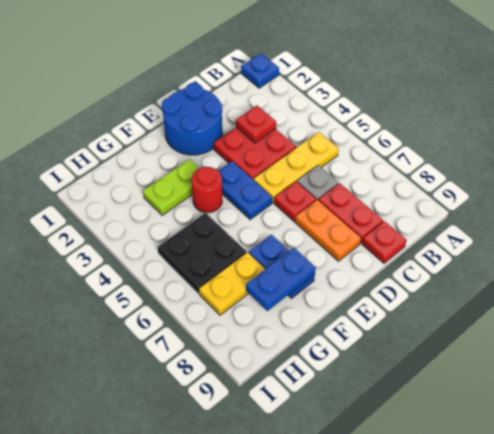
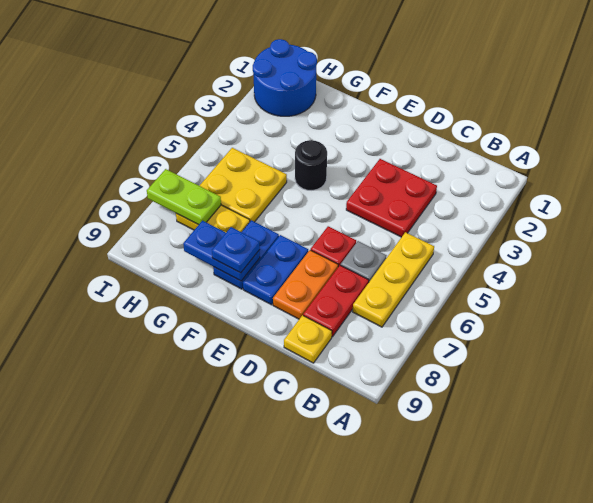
blue 1x1 plate [241,53,279,88] -> blue 1x1 plate moved to [212,227,260,273]
yellow 1x3 plate [254,132,339,203] -> yellow 1x3 plate turned to [353,232,434,327]
red 1x1 plate [236,106,276,143] -> none
red 1x1 plate [362,221,407,263] -> yellow 1x1 plate [284,315,332,363]
blue 2x2 round brick [162,83,222,155] -> blue 2x2 round brick moved to [253,39,317,116]
blue 1x2 plate [219,161,272,220] -> blue 1x2 plate moved to [243,235,308,305]
lime 1x2 plate [143,159,199,216] -> lime 1x2 plate moved to [147,169,221,225]
red 1x1 round brick [192,167,222,213] -> black 1x1 round brick [295,140,327,190]
black 2x2 plate [158,213,246,294] -> yellow 2x2 plate [200,148,287,222]

